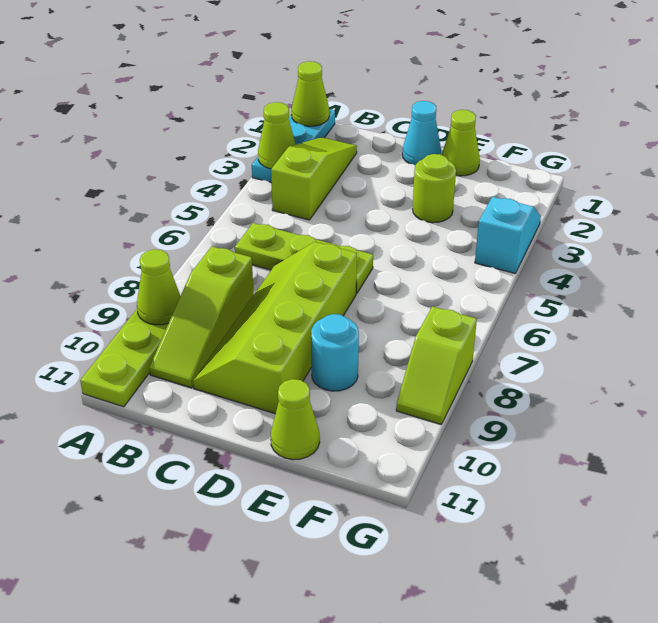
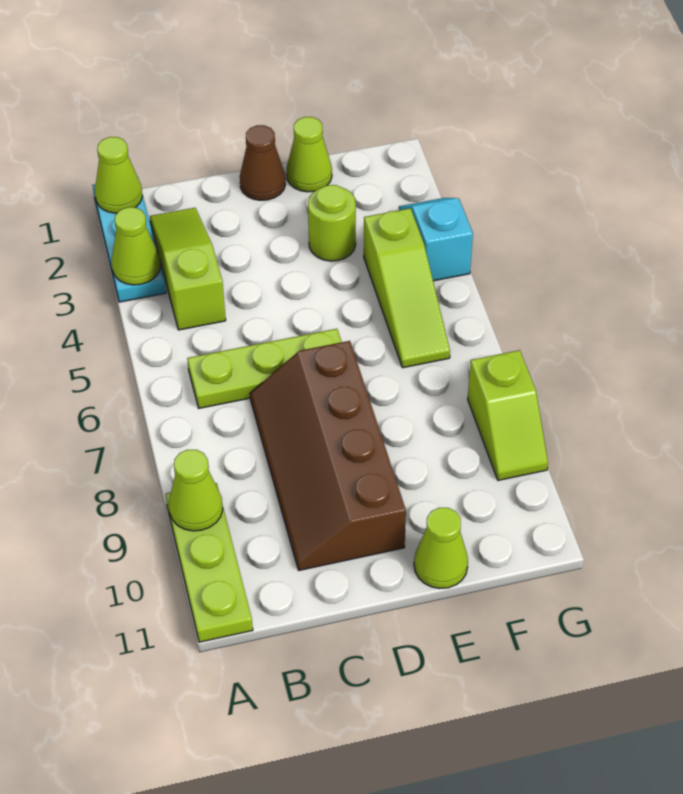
lime 1x3 slope [149,246,254,388] -> lime 1x3 slope moved to [364,208,450,368]
lime 2x4 slope [193,242,357,414] -> brown 2x4 slope [250,341,406,570]
cyan 1x1 cone [402,101,441,165] -> brown 1x1 cone [240,125,285,200]
cyan 1x1 round brick [311,314,359,391] -> none

